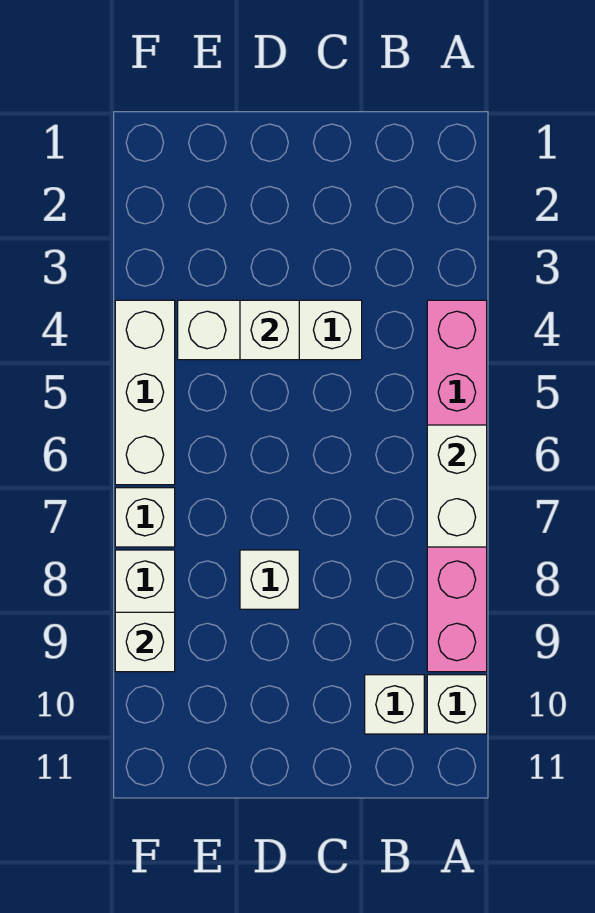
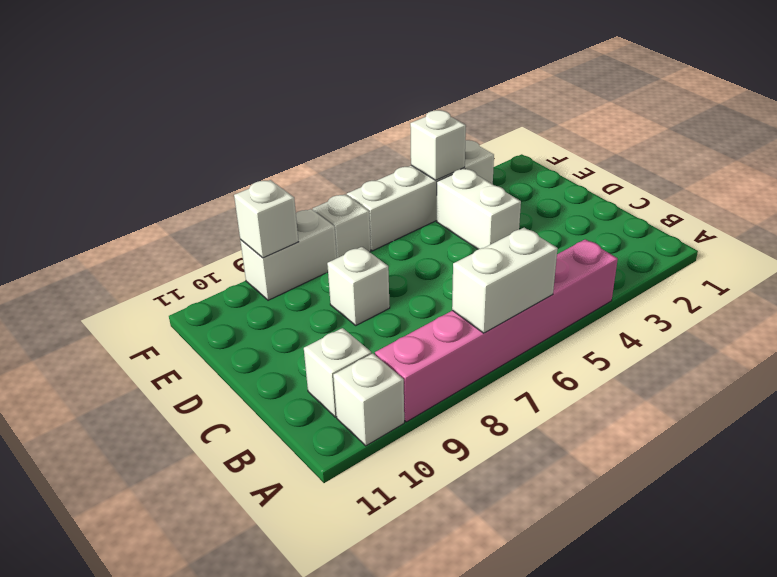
white 1x3 brick [178,300,362,360] -> white 1x2 brick [437,169,521,249]
white 1x1 brick [240,300,299,360] -> white 1x1 brick moved to [410,110,466,180]
white 1x3 brick [115,300,175,485] -> white 1x4 brick [347,140,494,251]

